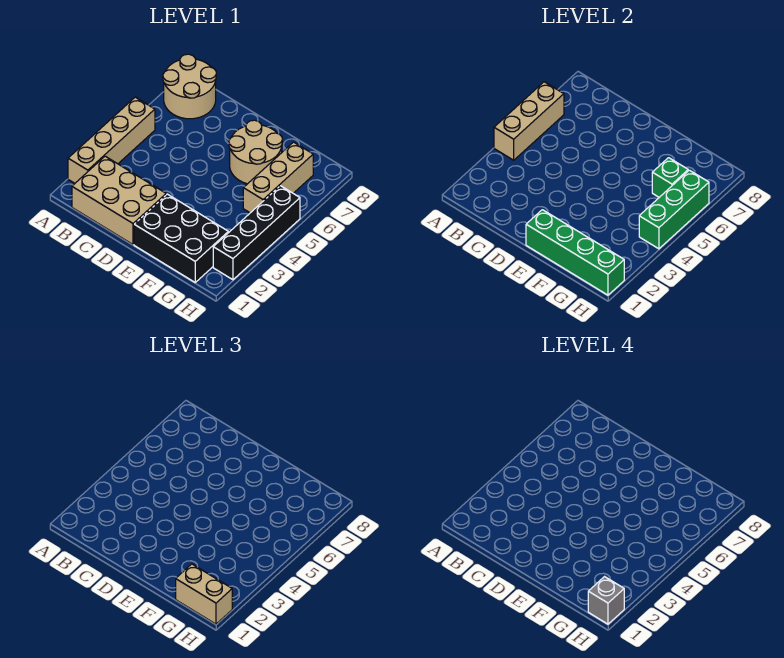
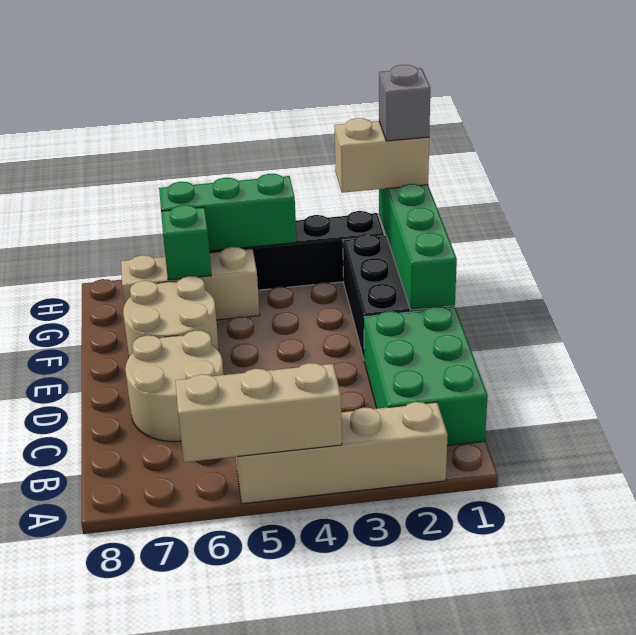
tan 2x2 round brick [163,54,216,119] -> tan 2x2 round brick moved to [125,330,224,441]
tan 2x3 brick [72,156,166,245] -> green 2x3 brick [364,306,488,446]
tan 1x2 brick [176,564,232,624] -> tan 1x2 brick turned to [334,118,429,193]

